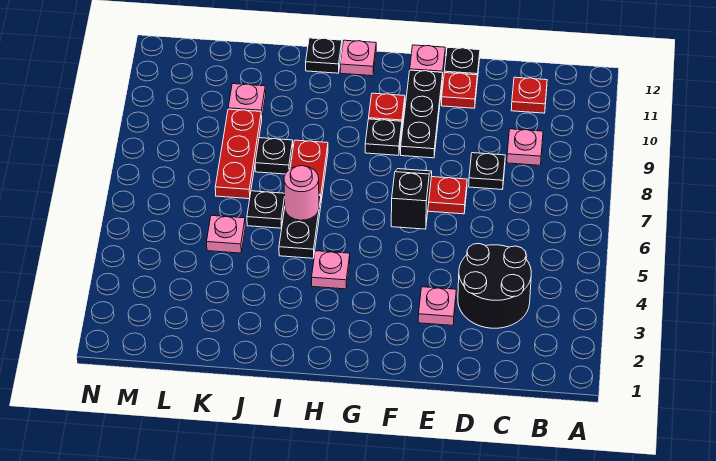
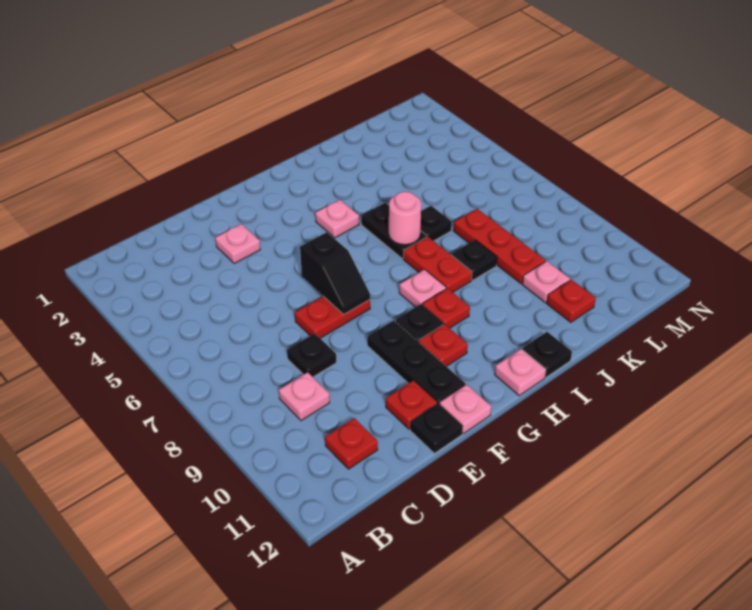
black 2x2 round brick [458,244,531,328] -> none
none -> red 1x1 plate [422,288,470,328]
pink 1x1 plate [207,215,245,253] -> pink 1x1 plate moved to [399,269,446,307]
none -> red 1x1 plate [547,280,596,322]

